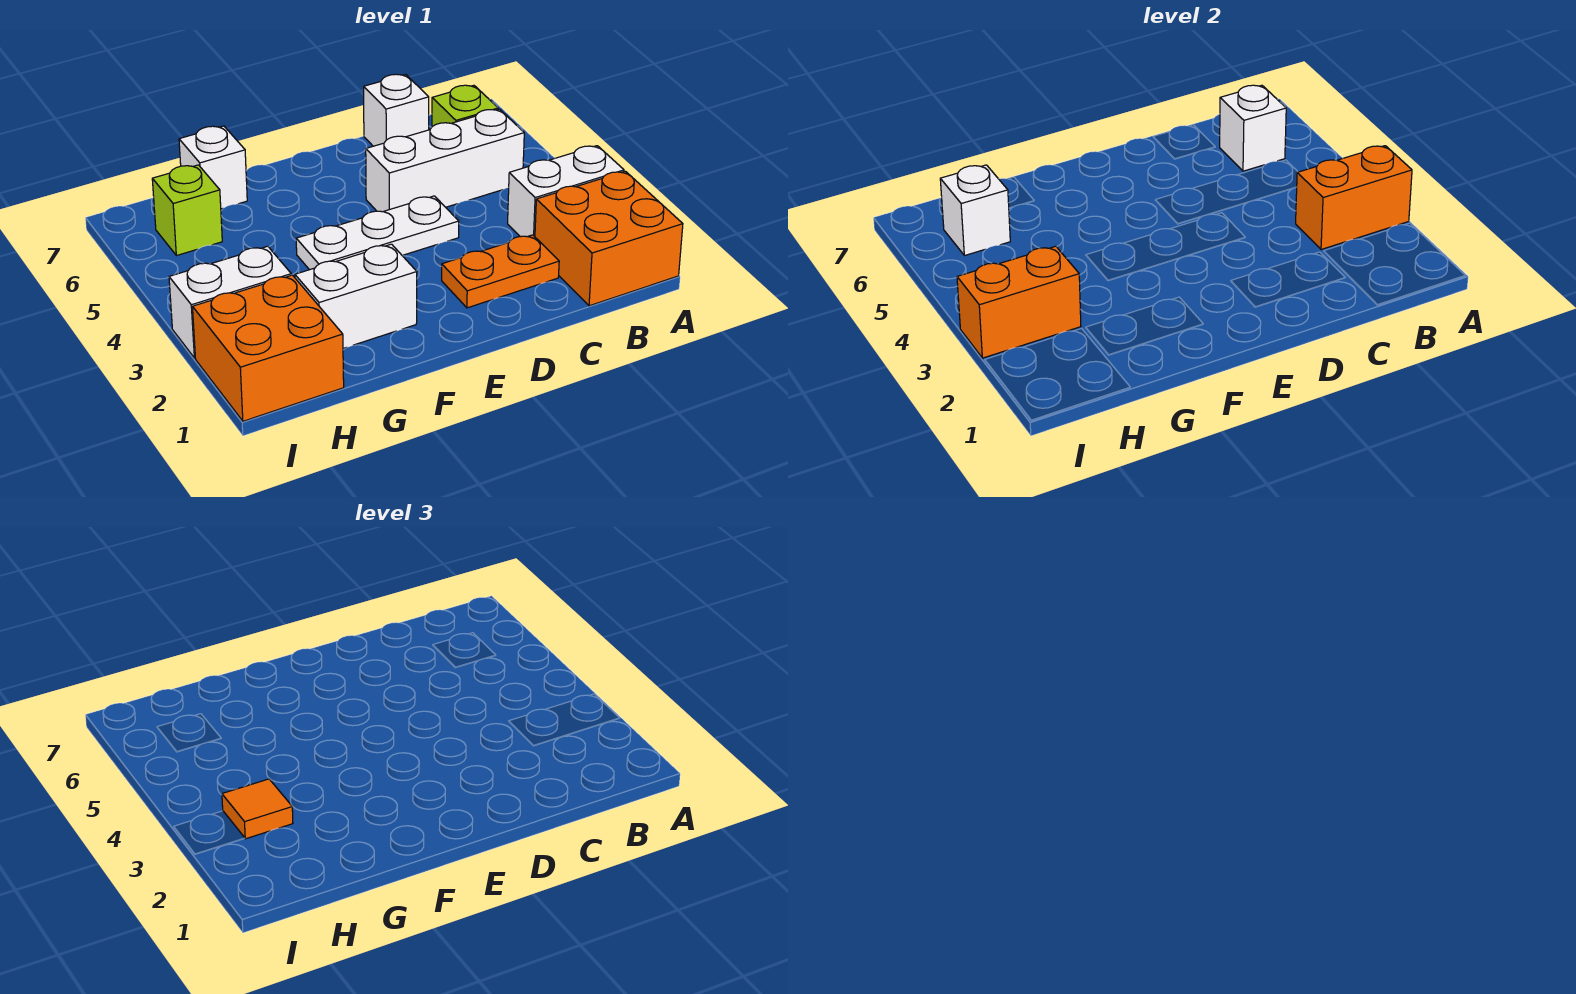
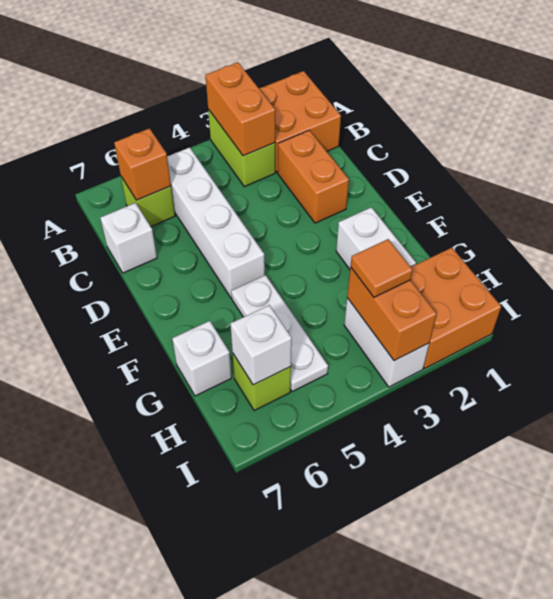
white 1x2 brick [508,146,624,237] -> lime 1x2 brick [208,109,275,187]
white 1x3 brick [366,109,524,212] -> white 1x4 brick [167,147,265,298]
white 1x1 brick [1220,85,1286,171] -> orange 1x1 brick [114,128,171,200]
orange 1x2 plate [442,235,559,308] -> orange 1x2 brick [278,130,349,223]
white 1x3 plate [296,196,459,270] -> white 1x3 plate moved to [231,275,328,391]

